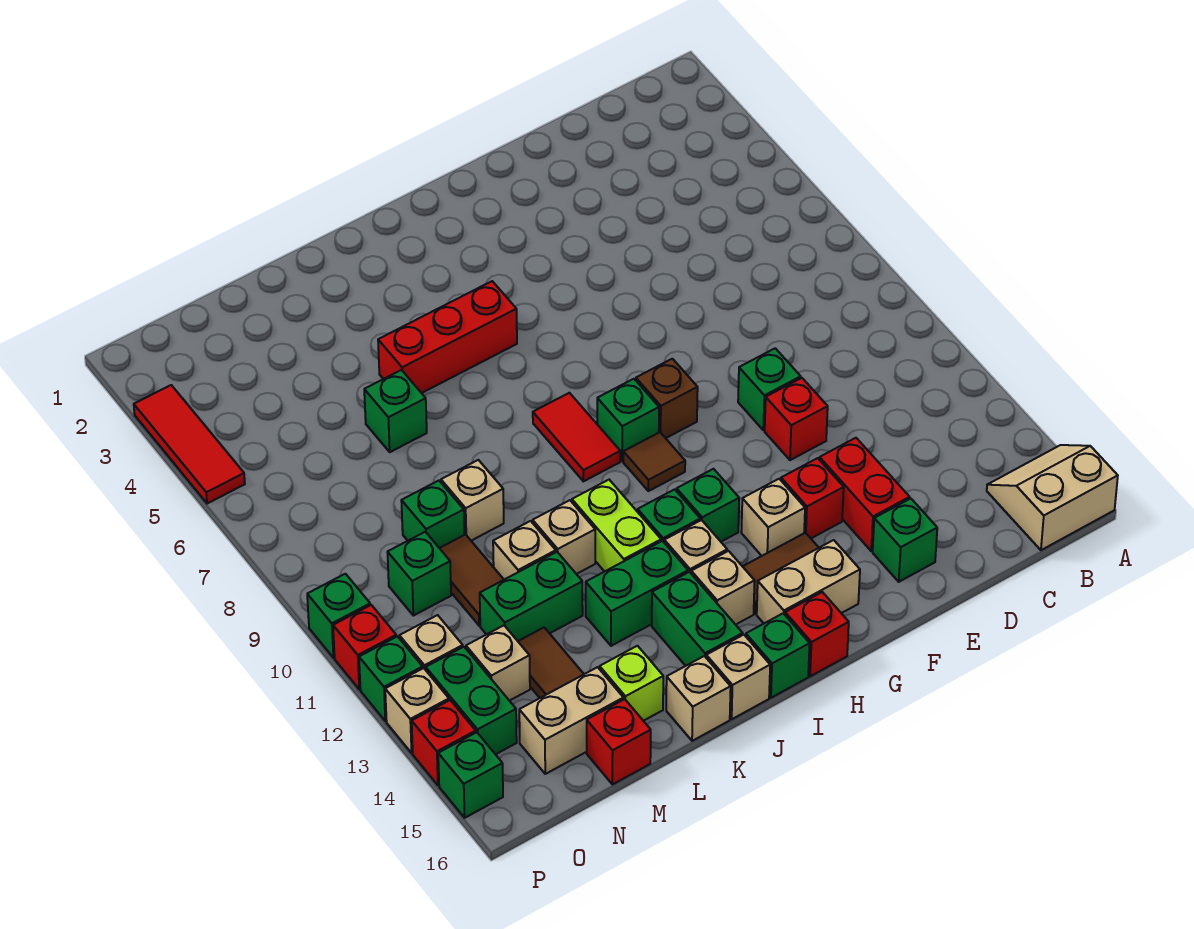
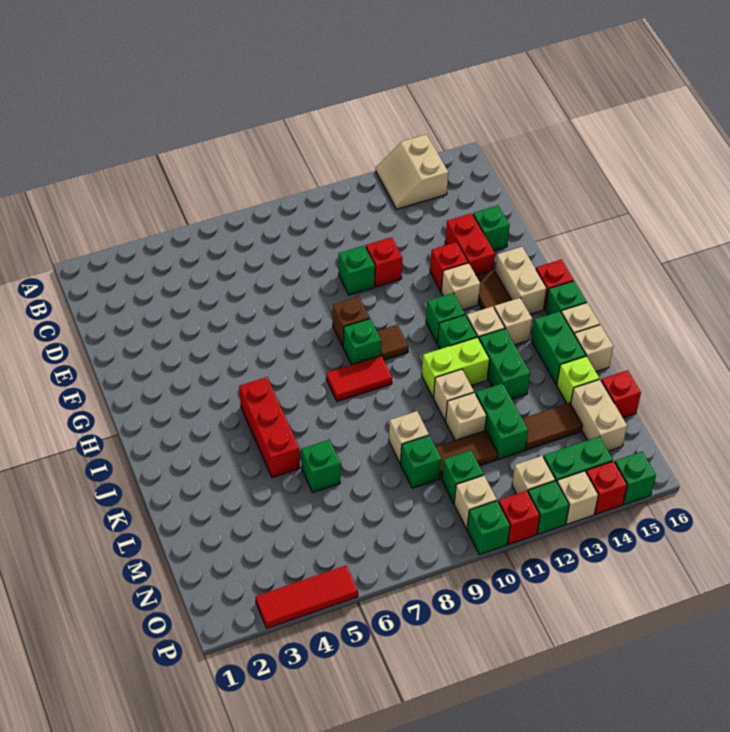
tan 2x2 slope [987,445,1118,550] -> tan 2x2 slope moved to [376,134,448,209]
red 1x2 brick [820,438,910,551] -> red 1x2 brick turned to [445,213,495,275]
green 1x2 brick [652,572,743,666] -> green 1x2 brick turned to [531,311,586,385]
tan 1x1 brick [466,625,530,701] -> tan 1x1 brick moved to [454,475,497,529]

